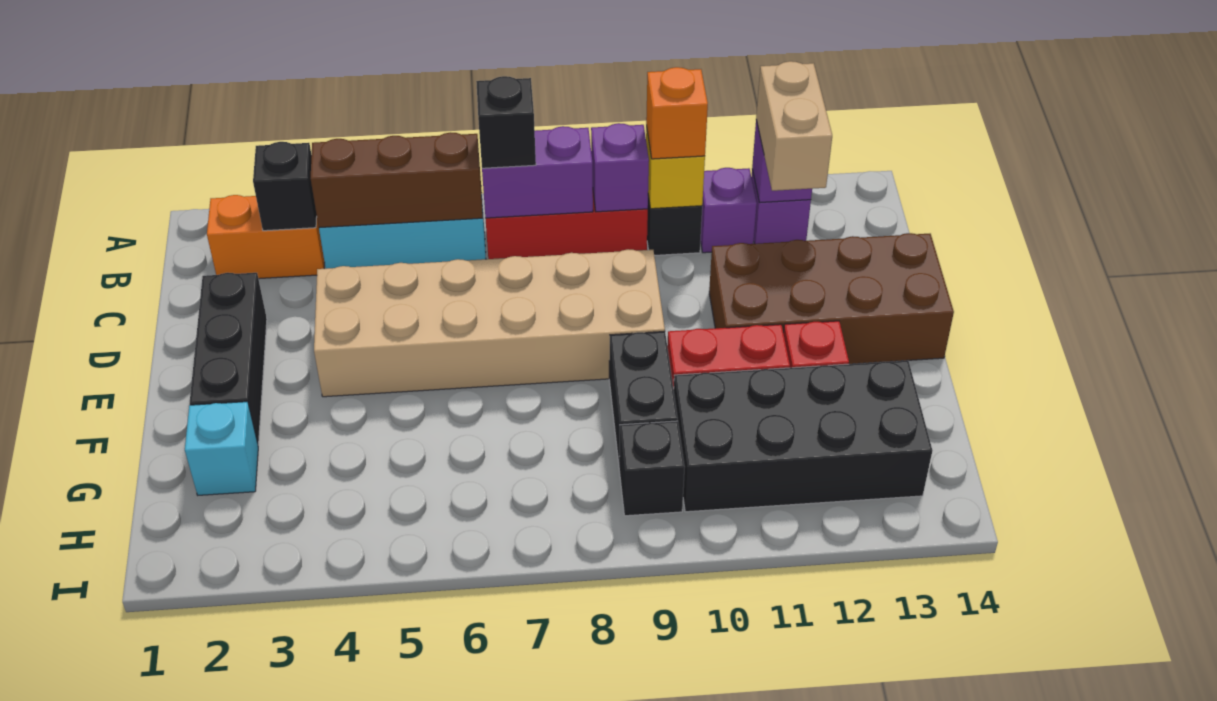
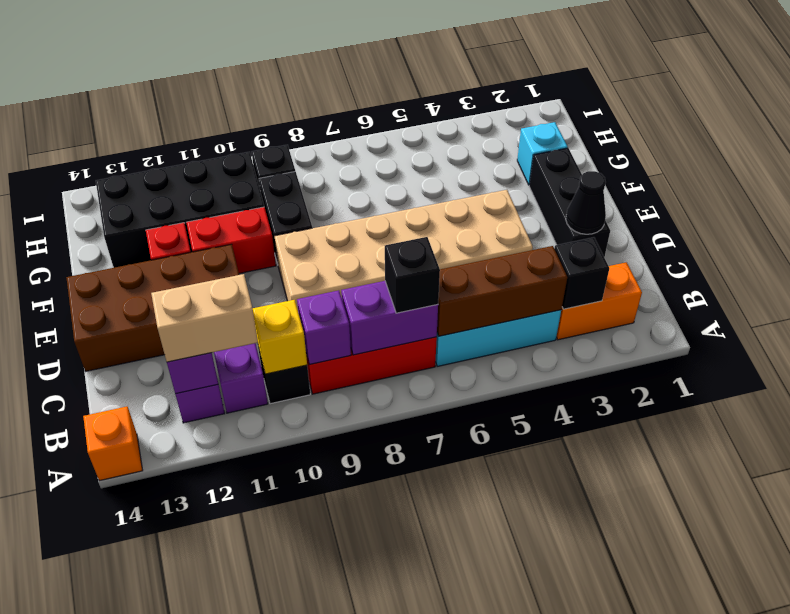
orange 1x1 brick [646,67,708,159] -> orange 1x1 brick moved to [83,407,143,481]
tan 1x2 brick [756,61,832,191] -> tan 1x2 brick turned to [151,274,258,362]
none -> black 1x1 cone [566,171,606,234]

